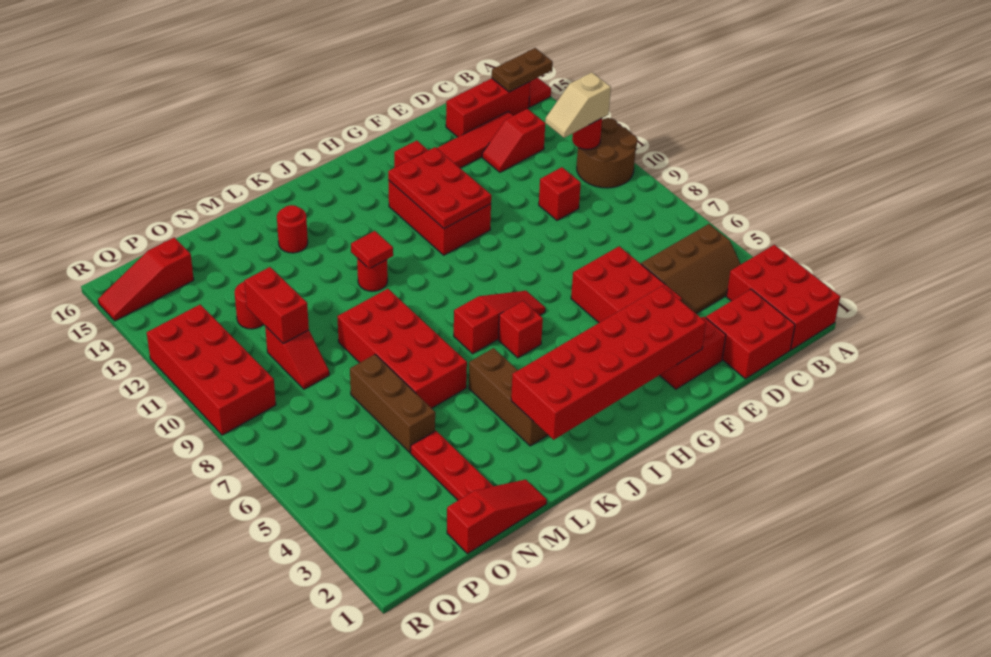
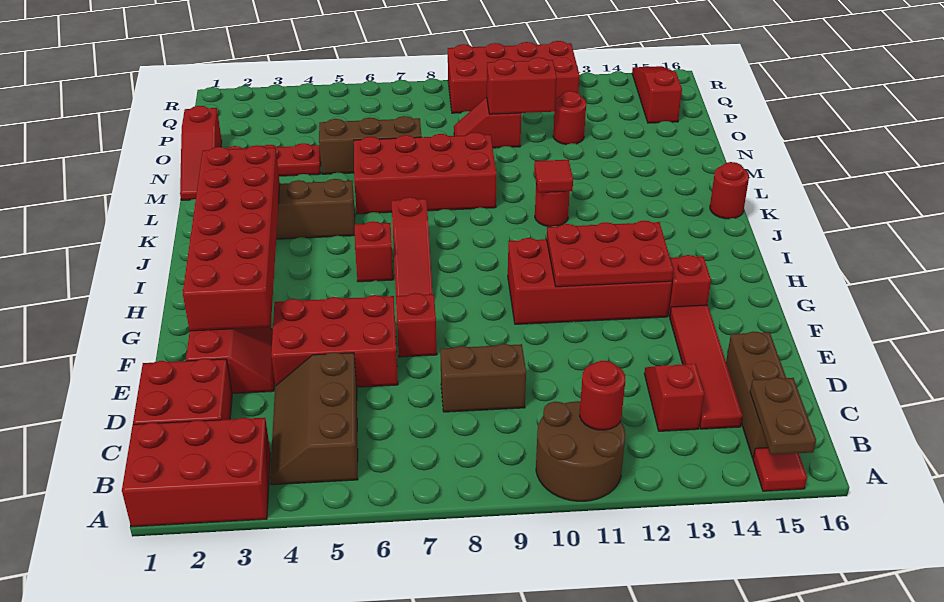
tan 1x2 slope [545,72,611,138] -> none
red 1x3 brick [446,78,530,137] -> brown 1x3 brick [726,331,786,458]
none -> brown 1x2 brick [440,344,526,412]
red 1x1 brick [539,167,581,220] -> red 1x1 brick moved to [396,293,437,357]
red 2x3 brick [388,180,491,255] -> red 2x4 brick [508,238,672,324]
red 1x1 round brick [277,205,308,253] -> red 1x1 round brick moved to [710,162,749,219]

